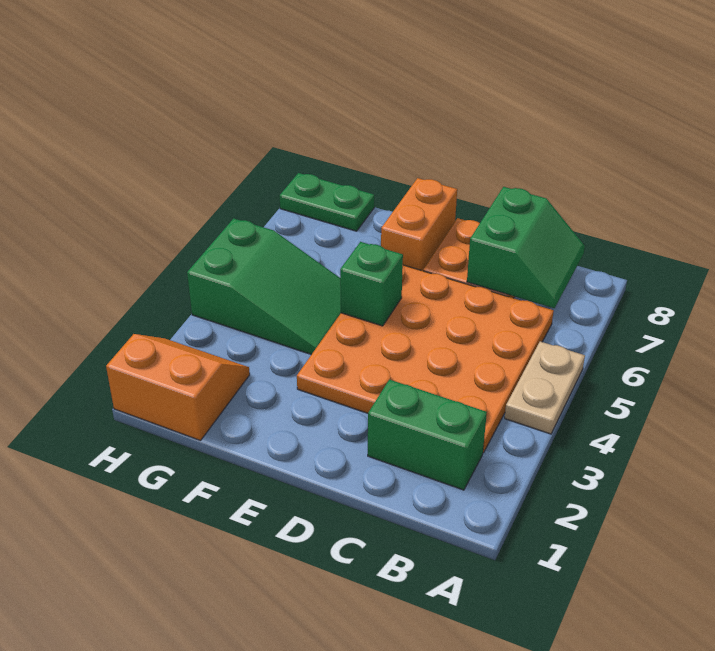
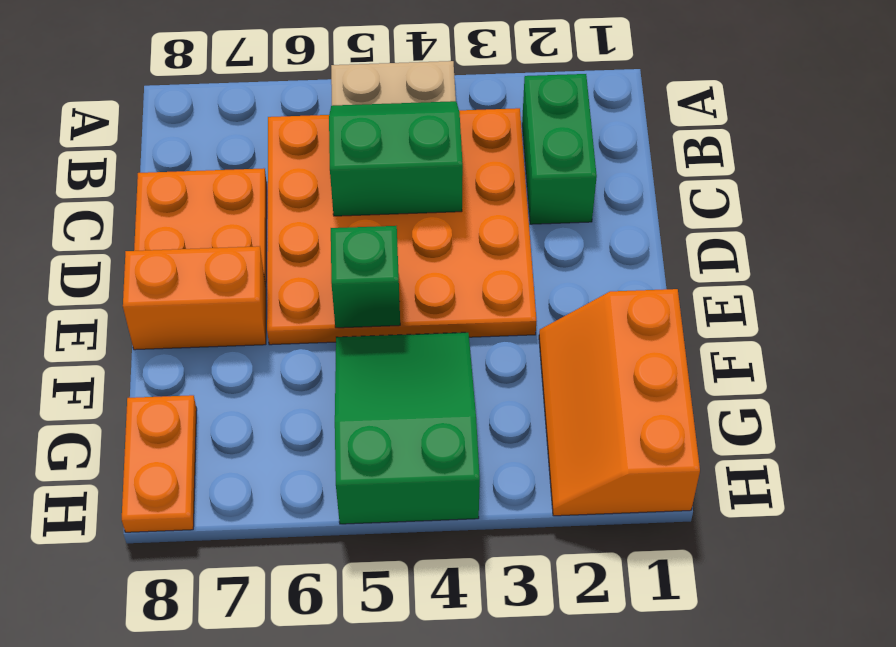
green 2x2 slope [467,187,585,308] -> green 2x2 slope moved to [329,101,463,216]
orange 2x2 slope [106,334,250,441] -> orange 2x3 slope [539,289,700,516]
green 1x2 plate [279,173,374,231] -> orange 1x2 plate [122,395,197,532]

